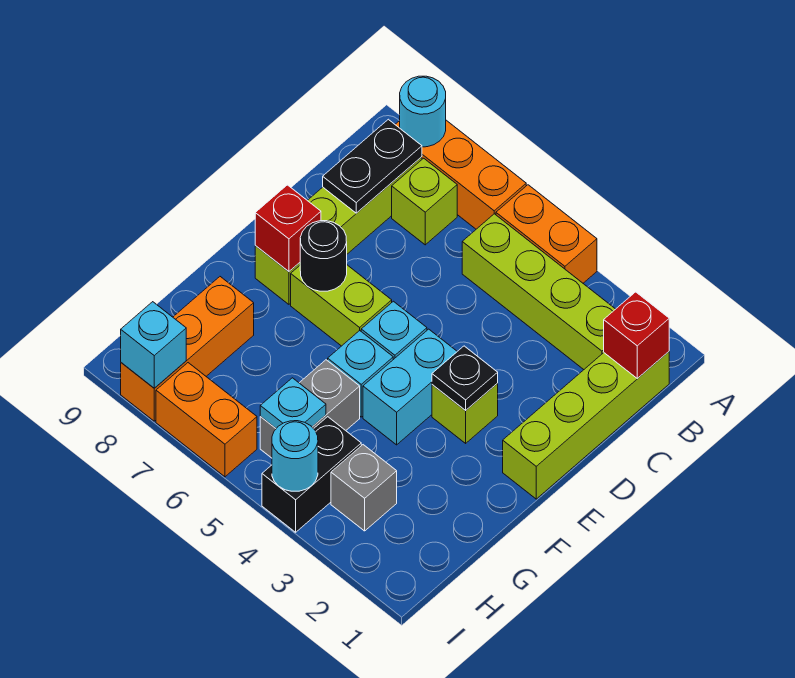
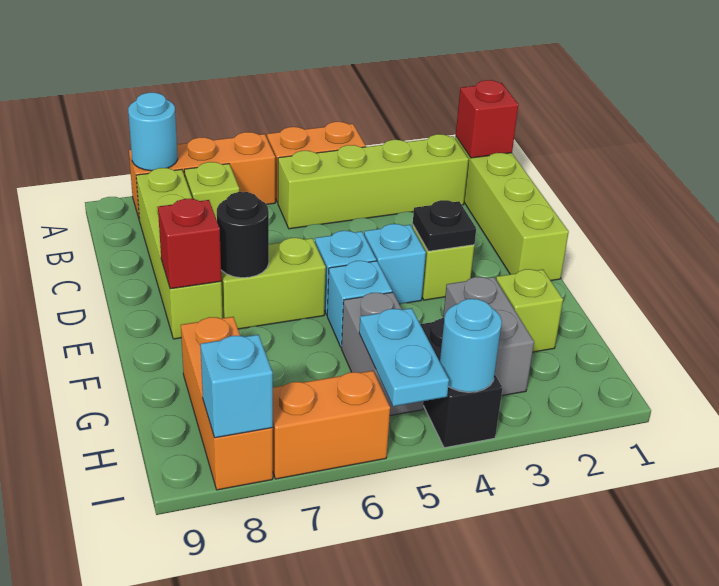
black 1x2 plate [323,119,422,213] -> none
cyan 1x2 brick [363,329,457,445] -> cyan 1x1 brick [364,224,426,304]
none -> lime 1x1 brick [496,269,563,352]
grey 1x1 brick [331,445,397,531] -> grey 1x2 brick [443,277,534,396]
cyan 1x1 plate [260,378,326,428] -> cyan 1x2 plate [359,308,449,406]

